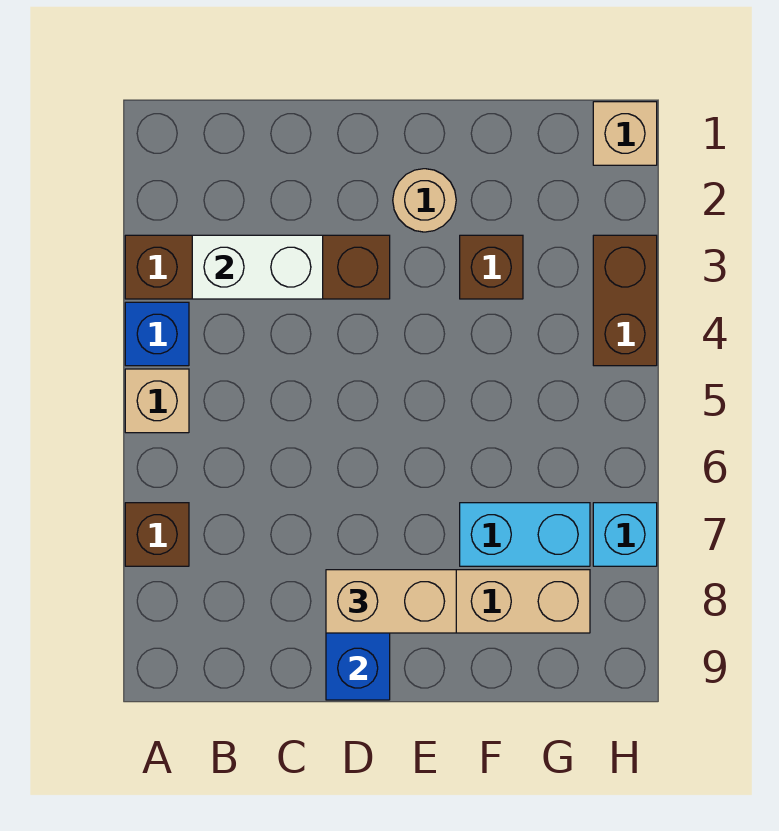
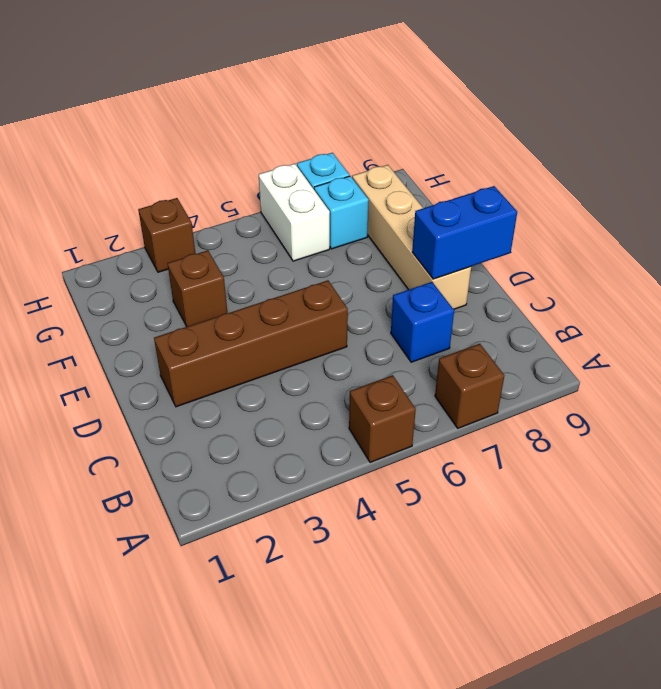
brown 1x4 brick [125,235,390,299] -> brown 1x4 brick turned to [154,280,348,407]
blue 1x1 brick [125,302,189,366] -> blue 1x1 brick moved to [391,282,454,362]
tan 1x1 brick [125,369,189,433] -> brown 1x1 brick [349,375,416,462]
white 1x2 brick [192,235,323,299] -> white 1x2 brick moved to [259,164,330,261]
tan 1x2 brick [326,570,456,633] -> none
tan 1x1 round brick [393,169,456,232] -> none
cyan 1x2 brick [460,503,590,566] -> cyan 1x1 brick [314,176,369,249]
tan 1x1 brick [593,102,657,165] -> none
brown 1x2 brick [593,235,657,366] -> brown 1x1 brick [138,198,195,272]

